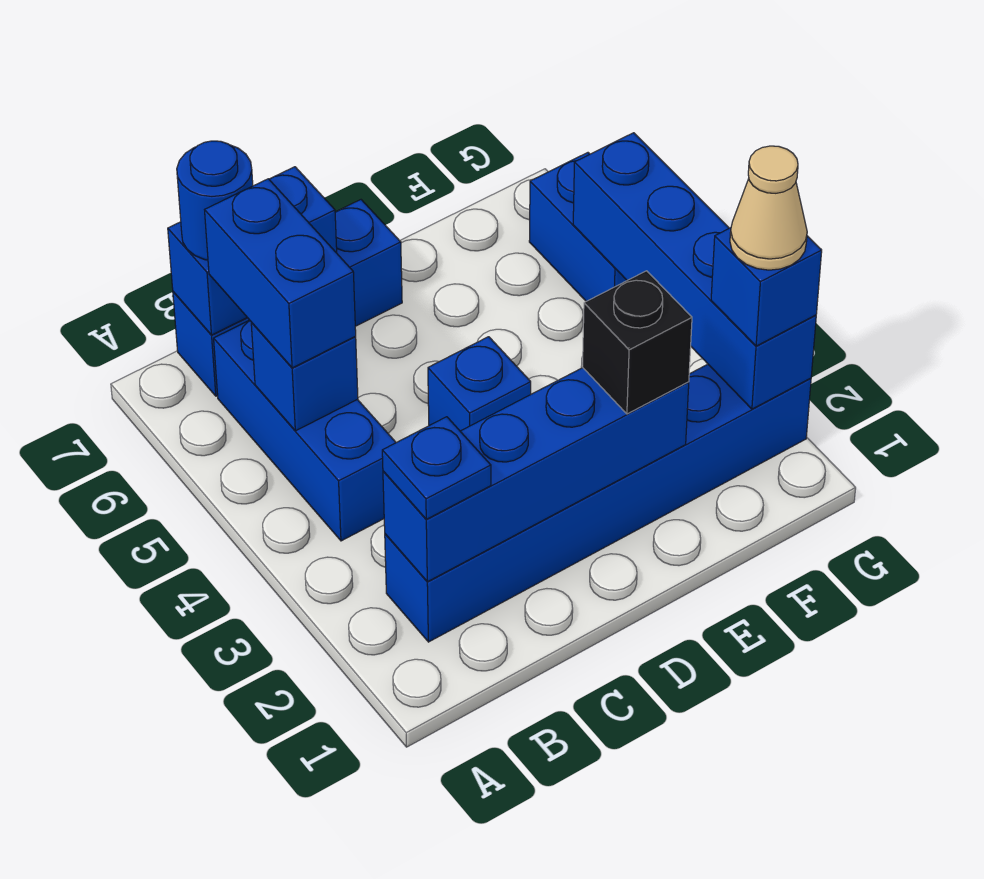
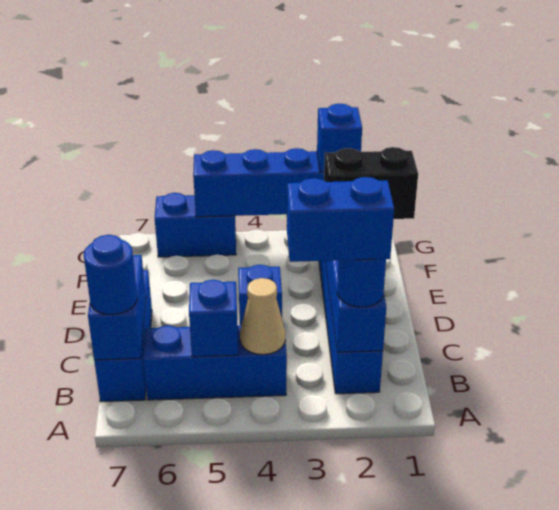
blue 1x1 plate [382,417,491,519] -> blue 1x1 round brick [337,259,386,307]
blue 1x2 brick [205,179,356,368] -> blue 1x2 brick moved to [287,177,394,262]
black 1x1 brick [582,271,692,414] -> black 1x2 brick [324,147,418,219]
tan 1x1 cone [730,146,807,270] -> tan 1x1 cone moved to [240,278,285,355]

